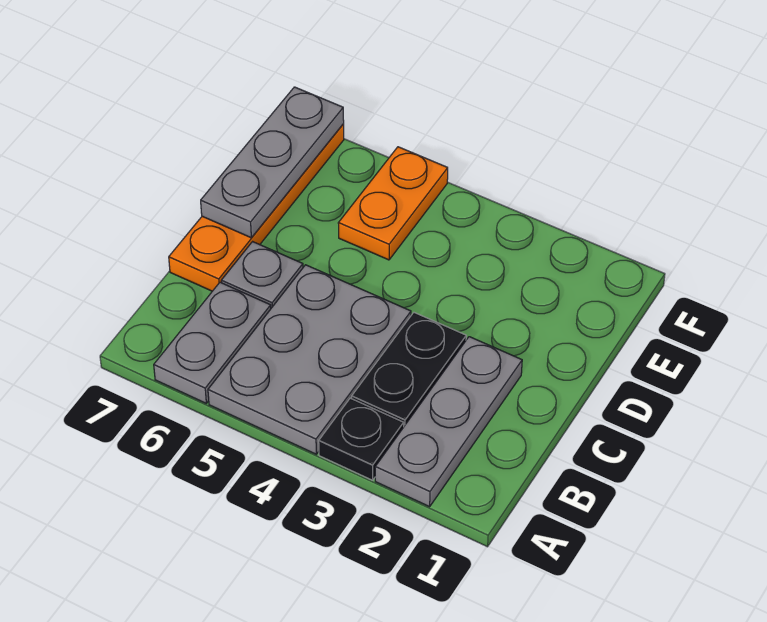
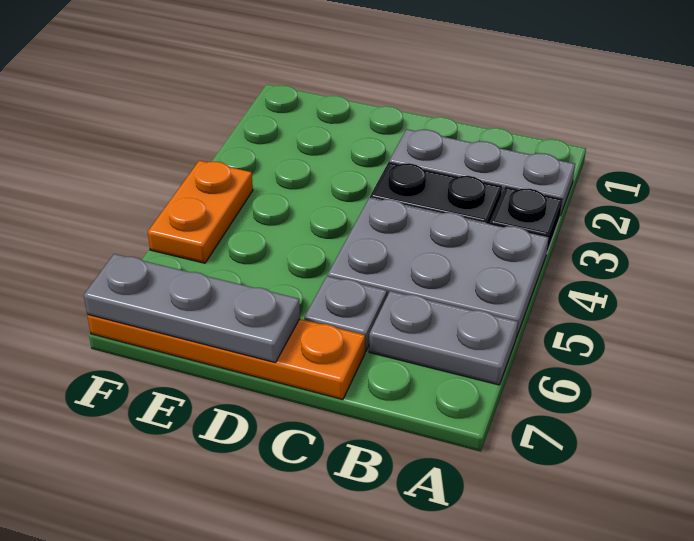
orange 1x2 plate [338,147,448,260] -> orange 1x2 plate turned to [148,161,253,263]

